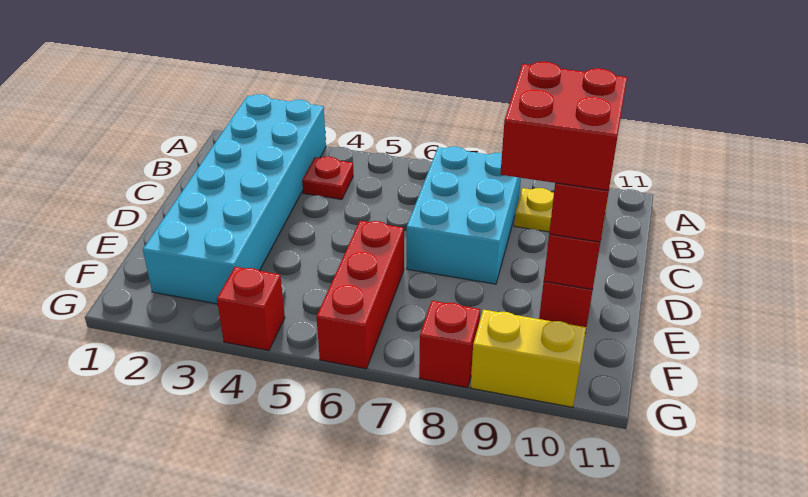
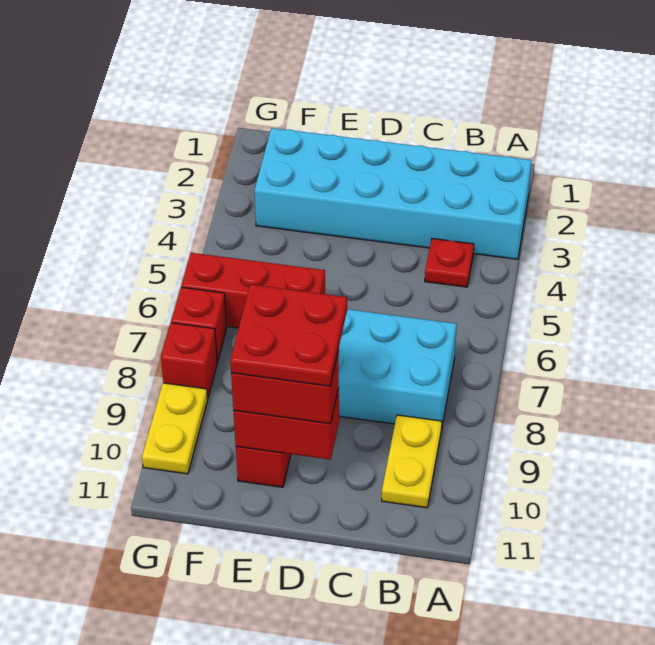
red 2x2 brick [500,62,627,191] -> red 2x2 plate [230,284,347,386]
red 1x1 brick [217,267,285,351] -> red 1x1 brick moved to [171,287,227,362]
yellow 1x2 brick [471,310,586,407] -> yellow 1x2 plate [142,383,208,474]

